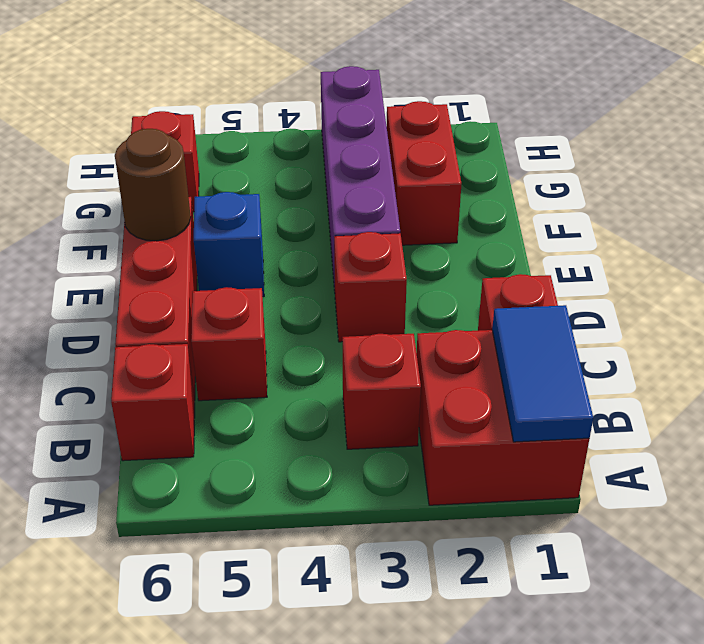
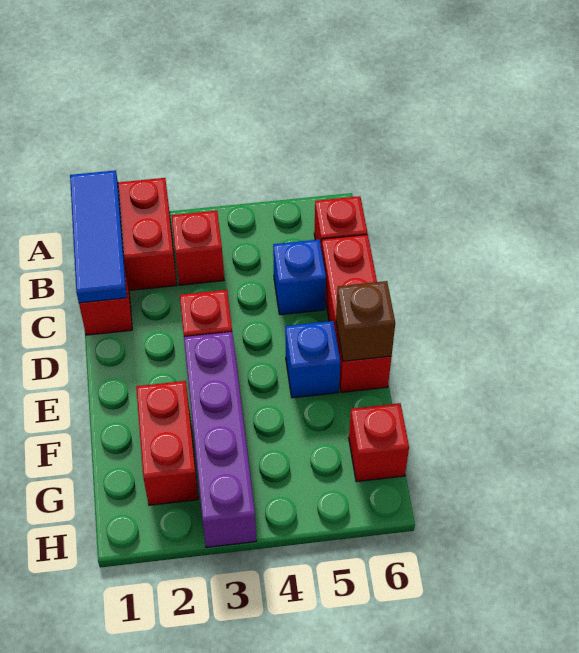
blue 1x2 tile [492,305,593,442] -> blue 1x3 tile [70,170,127,303]
red 1x1 brick [191,287,267,401] -> blue 1x1 brick [273,240,326,315]
brown 1x1 round brick [115,129,191,241] -> brown 1x1 brick [336,281,395,361]

